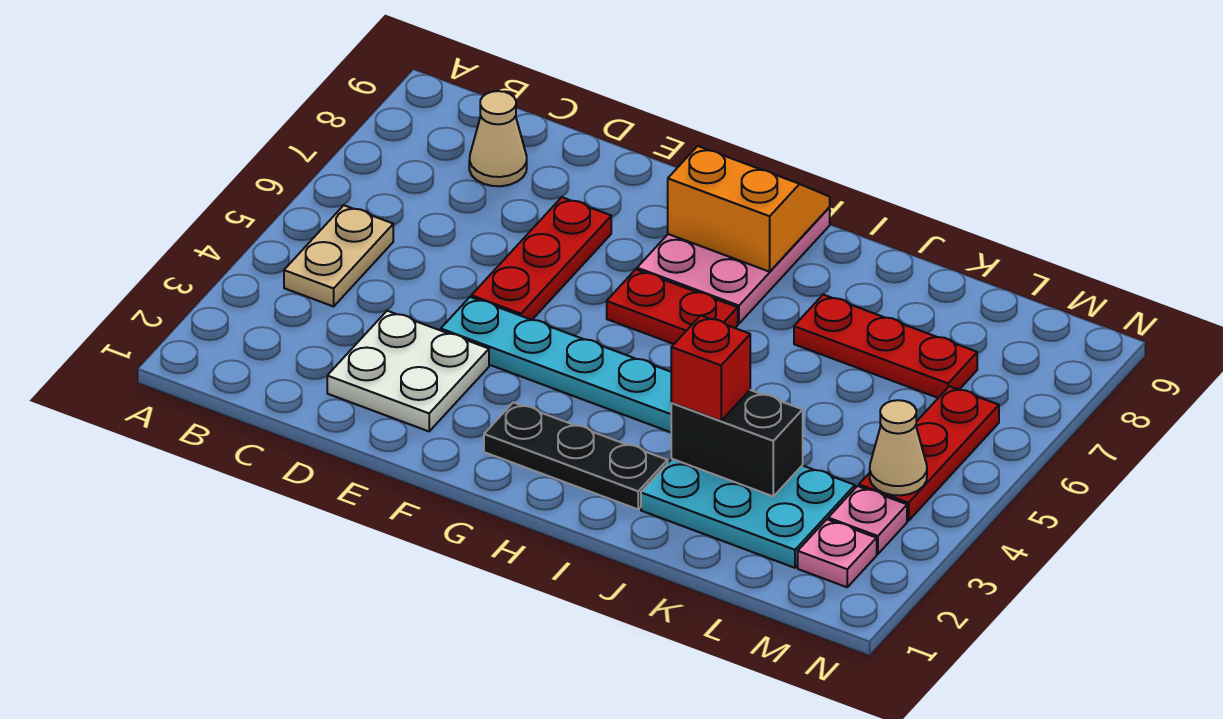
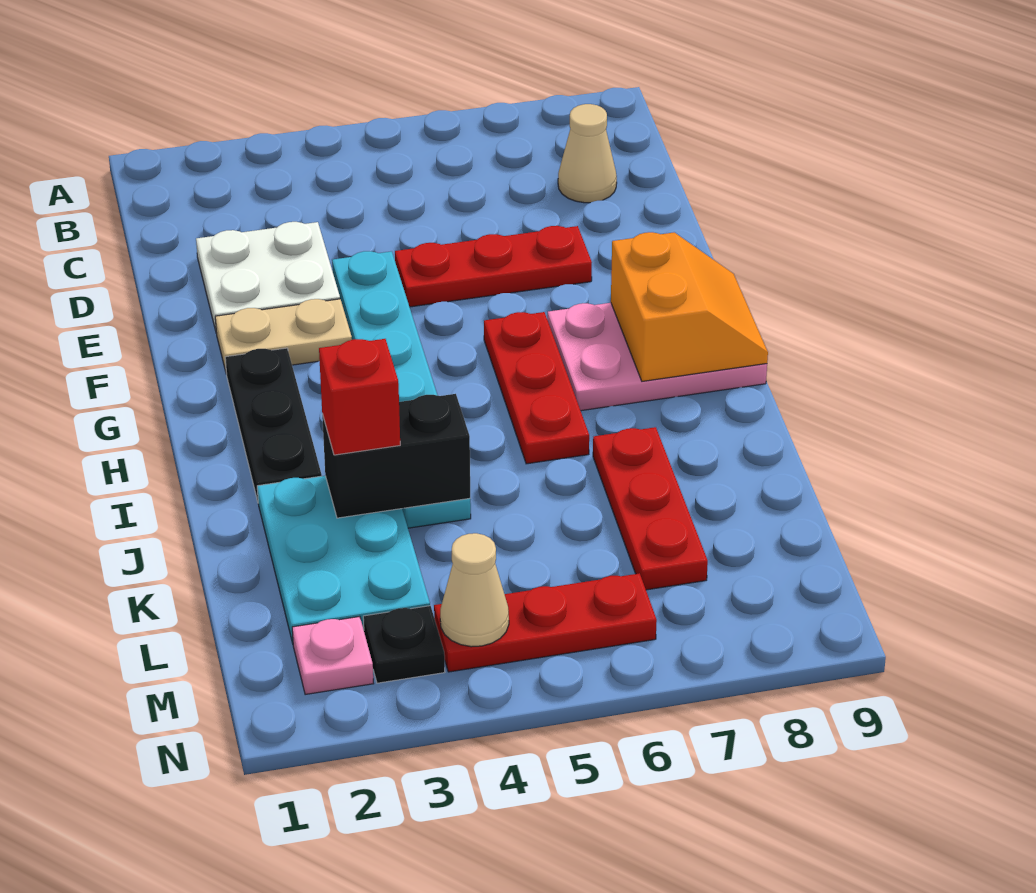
tan 1x2 plate [284,205,393,307] -> tan 1x2 plate moved to [215,299,352,374]
red 1x2 plate [607,269,738,344] -> red 1x3 plate [484,312,589,464]
black 1x2 brick [671,390,803,496] -> black 1x2 brick turned to [322,394,470,518]
pink 1x1 plate [828,486,907,554] -> black 1x1 plate [363,606,445,683]

